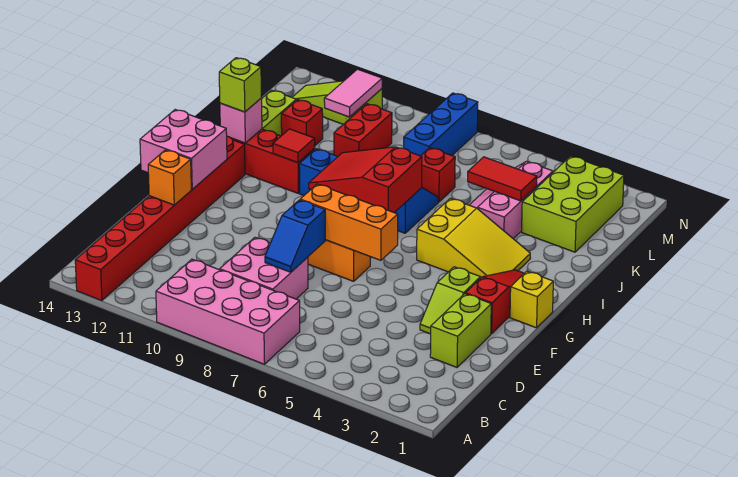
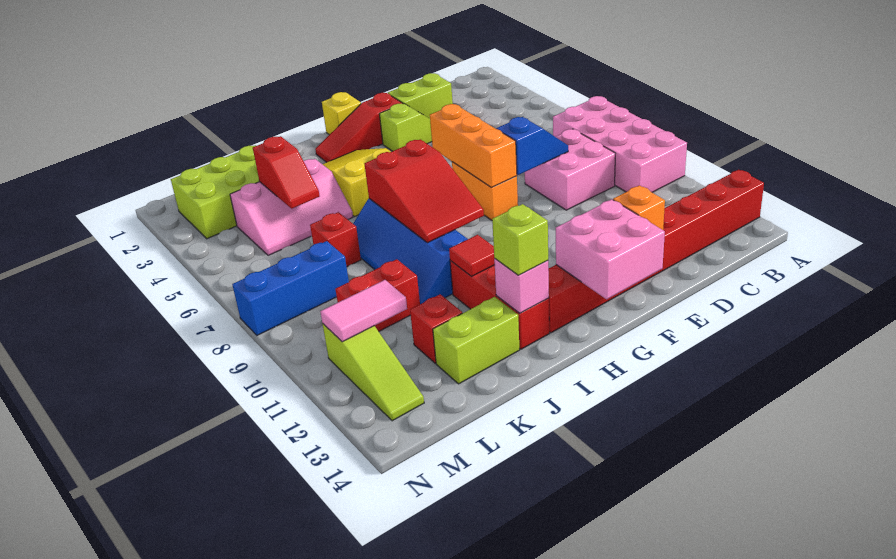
red 1x2 tile [468,157,537,201] -> red 1x2 slope [253,136,320,208]

